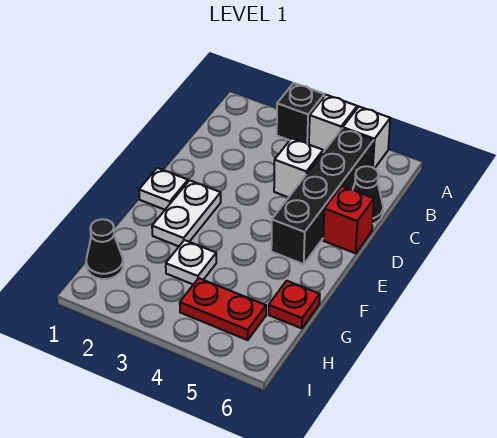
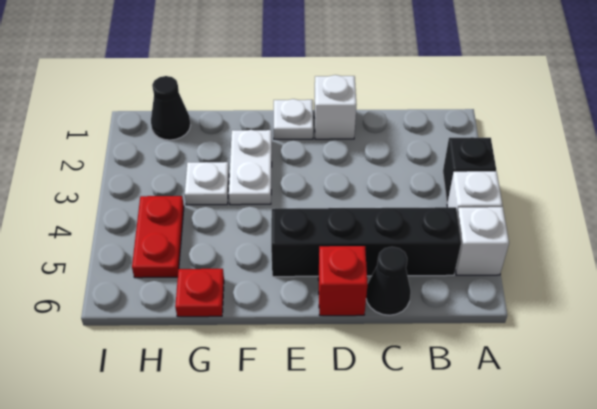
white 1x1 brick [274,138,323,197] -> white 1x1 brick moved to [314,75,356,139]
white 1x2 plate [152,180,221,246] -> white 1x2 plate turned to [229,130,272,205]

